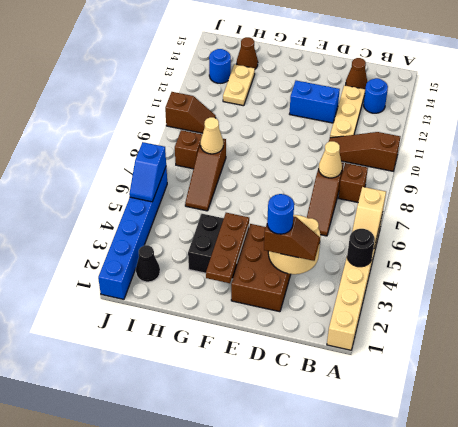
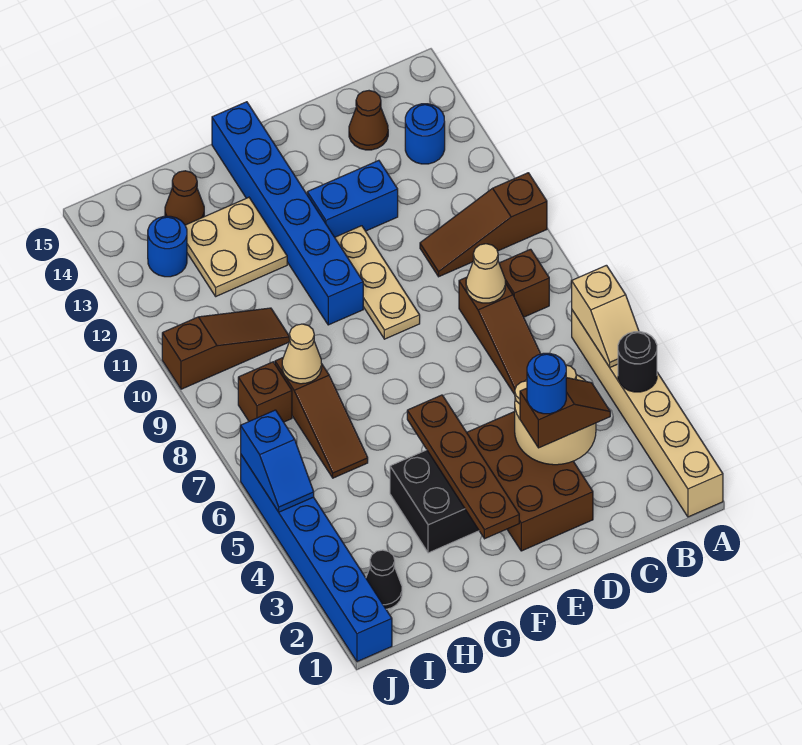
tan 1x3 plate [330,85,365,138] -> tan 1x3 plate moved to [335,226,420,339]
brown 1x3 plate [206,213,249,283] -> brown 1x4 plate [407,395,519,539]
none -> blue 1x6 brick [212,102,363,325]
tan 1x2 plate [223,64,255,106] -> tan 2x2 plate [185,197,287,296]
brown 1x2 slope [165,92,216,133] -> brown 1x3 slope [162,308,290,389]

